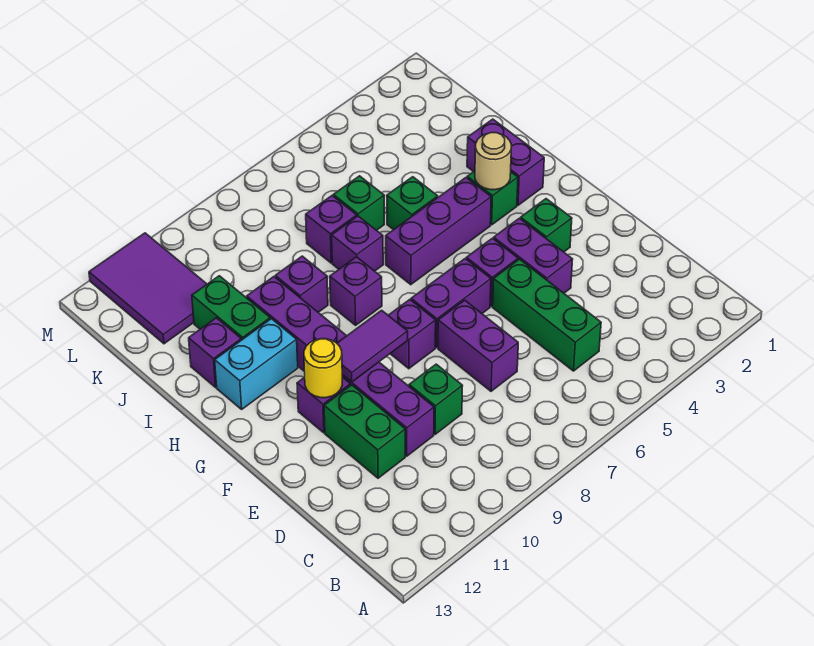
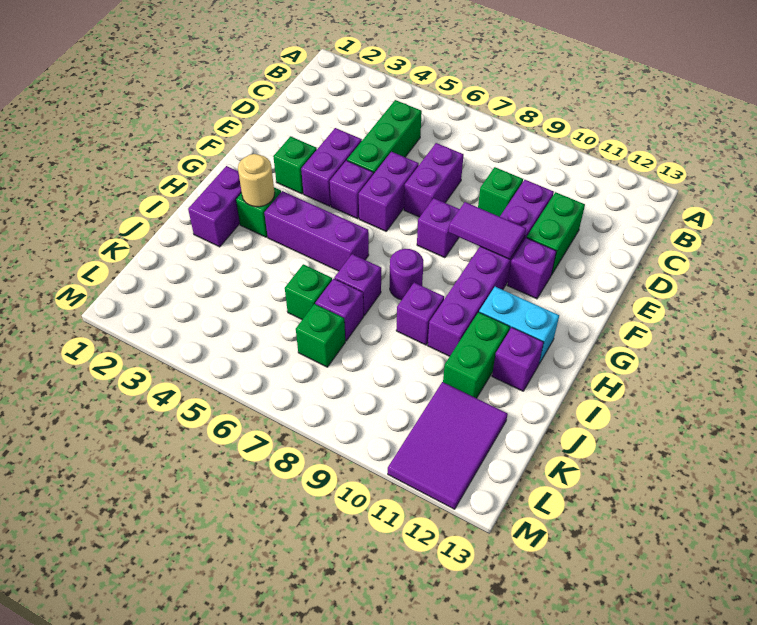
purple 1x2 brick [411,259,491,348] -> purple 1x2 brick turned to [359,152,419,231]
yellow 1x1 round brick [304,339,342,398] -> none
purple 1x1 brick [330,257,382,325] -> purple 1x1 round brick [390,249,423,300]
green 1x1 brick [387,177,438,230] -> green 1x1 brick moved to [296,304,345,367]

